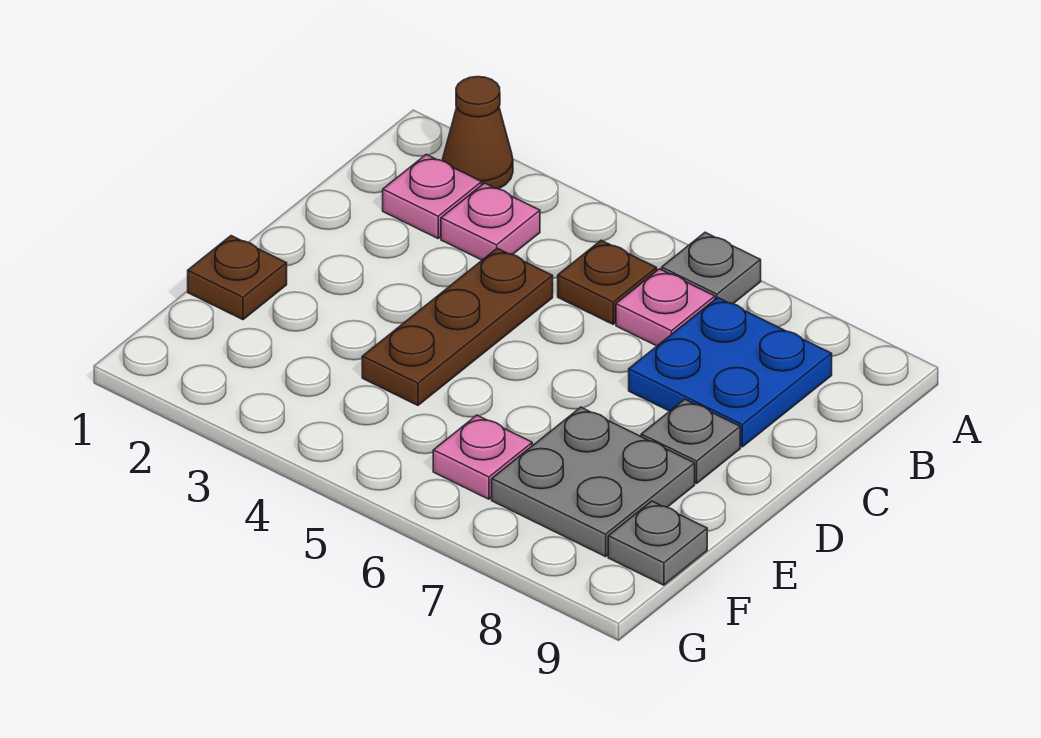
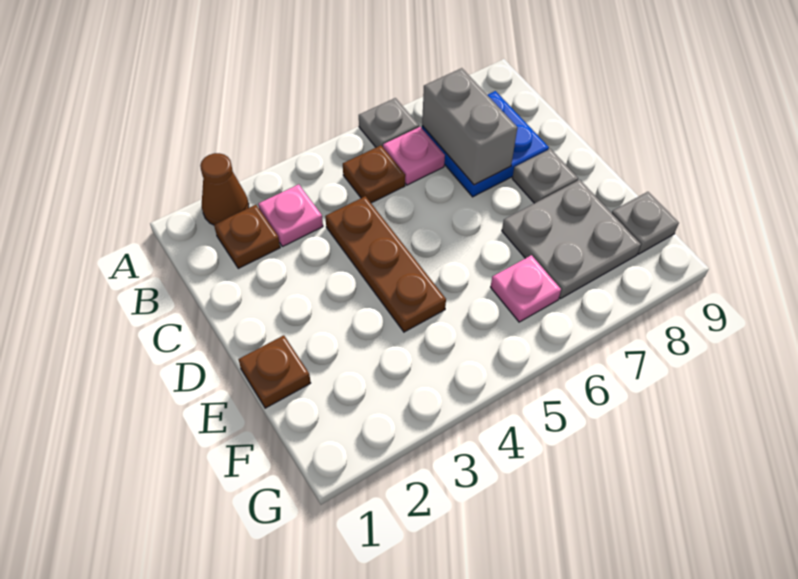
pink 1x1 plate [383,154,482,238] -> brown 1x1 plate [214,205,280,268]
none -> grey 1x2 brick [422,68,517,185]

